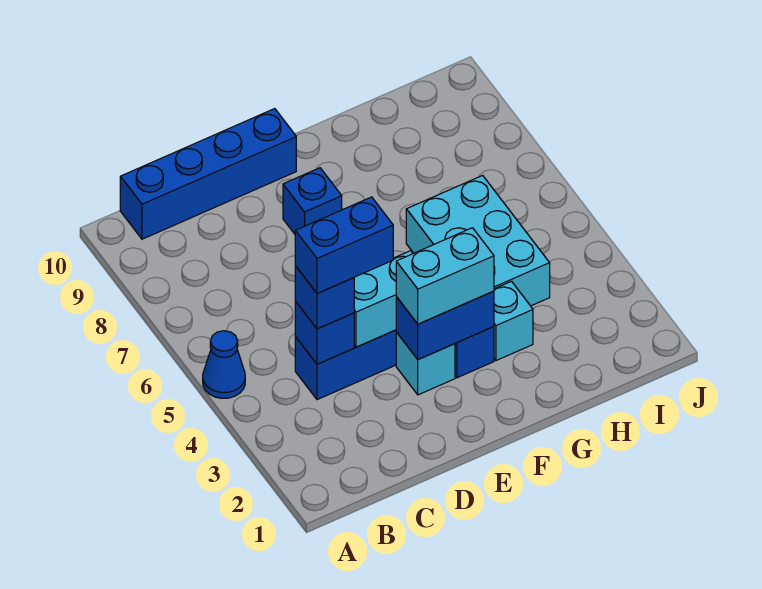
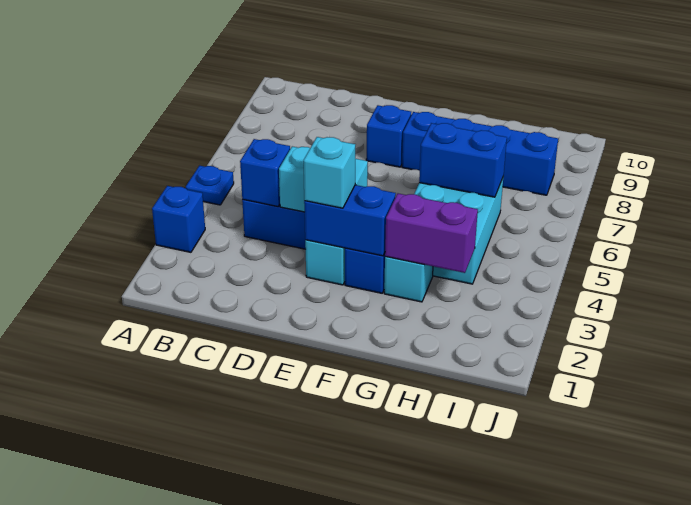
blue 1x1 cone [203,331,245,398] -> blue 1x1 plate [186,166,234,205]
blue 1x4 brick [120,109,296,239] -> blue 1x4 brick moved to [402,112,558,195]
blue 1x1 brick [295,266,354,329] -> blue 1x1 brick moved to [152,186,205,252]
blue 1x2 brick [295,197,393,294] -> blue 1x2 brick moved to [419,123,507,197]
cyan 1x2 brick [396,228,494,324] -> cyan 1x1 brick [304,137,355,208]
none -> purple 1x2 brick [385,193,478,273]

